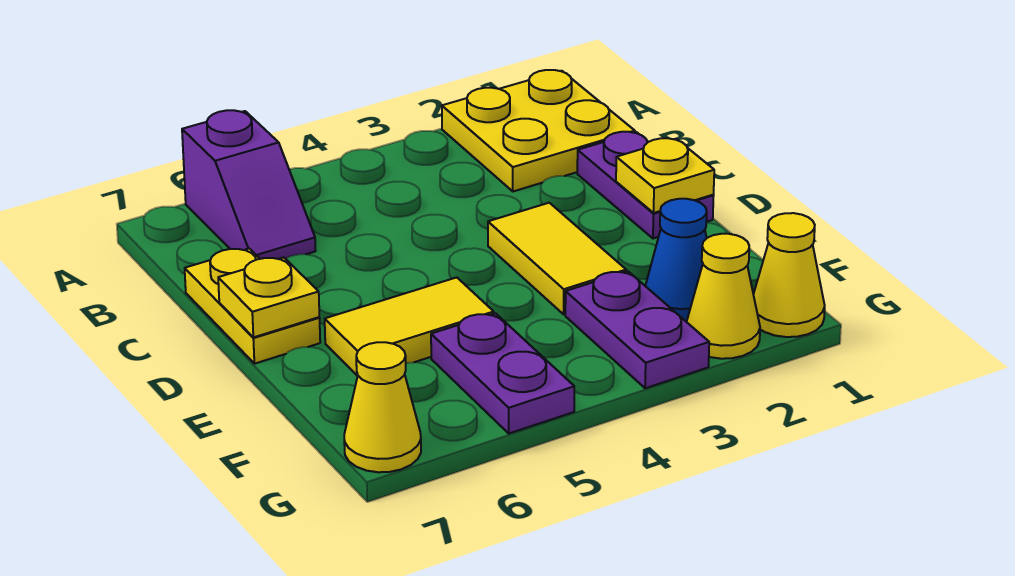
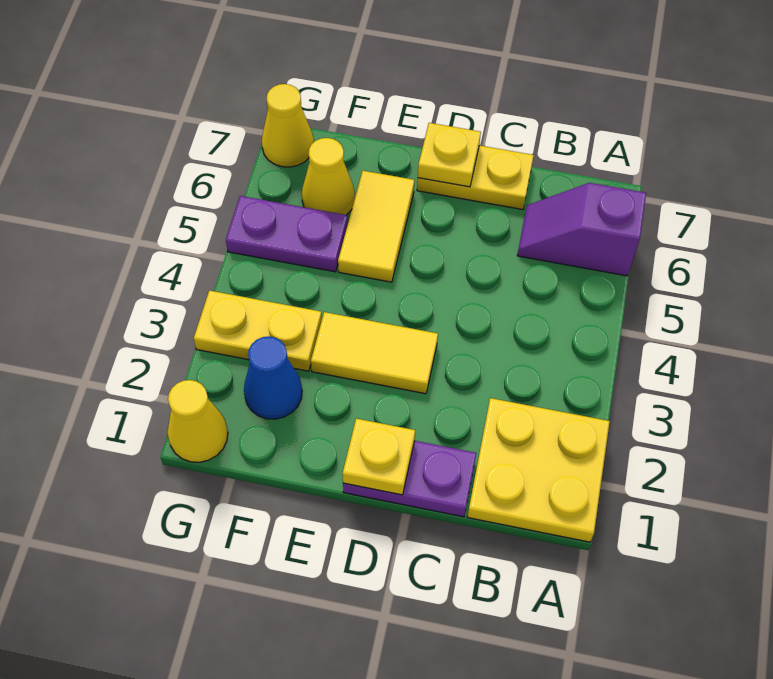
purple 1x2 plate [565,271,709,388] -> yellow 1x2 plate [194,290,322,371]
yellow 1x1 cone [687,234,760,359] -> yellow 1x1 cone moved to [302,138,355,215]

